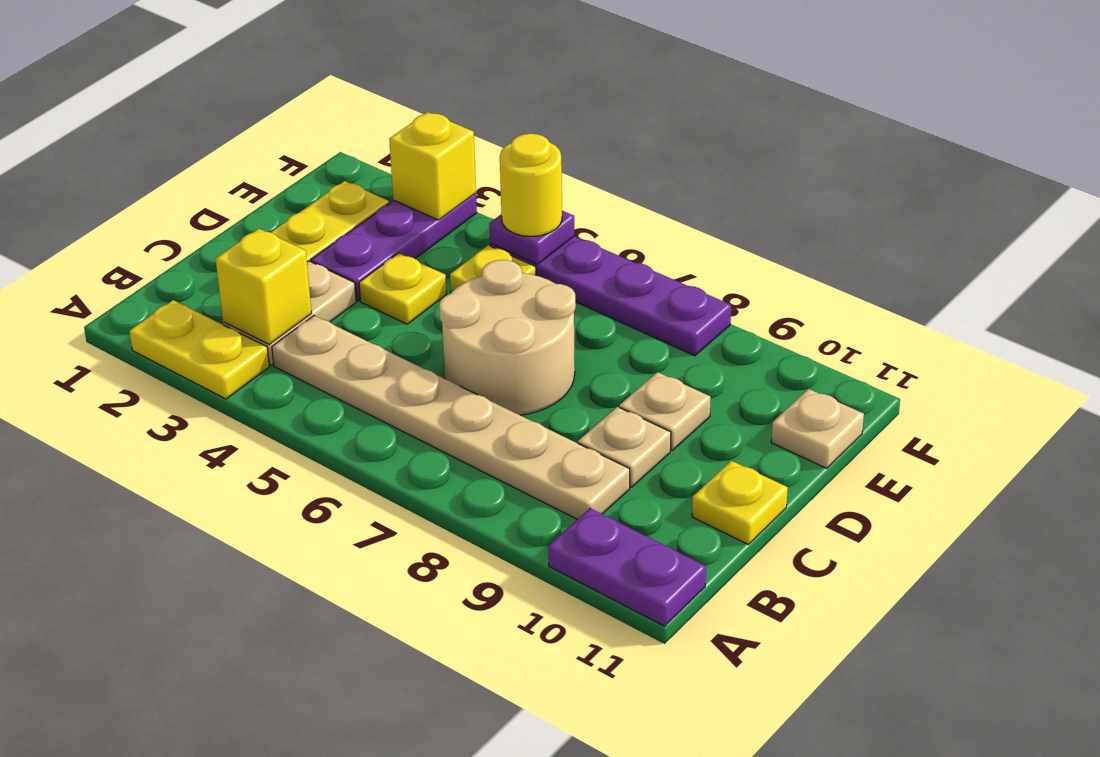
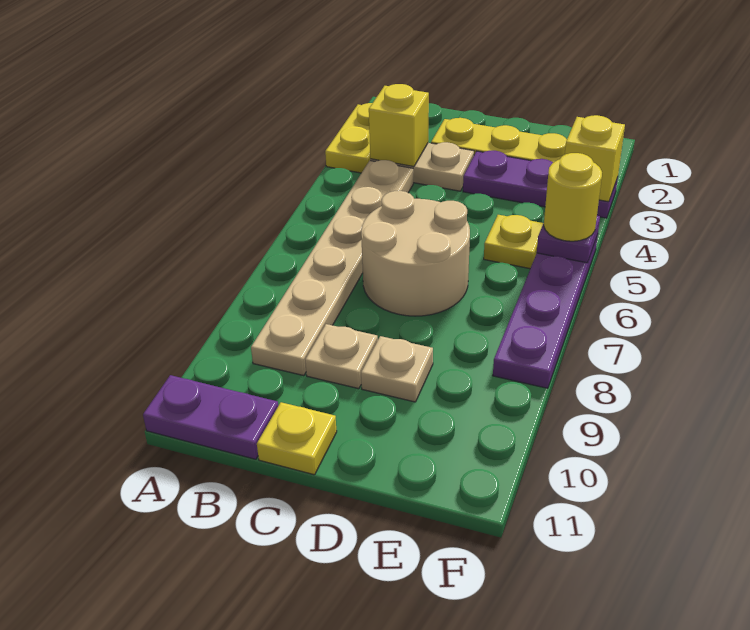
purple 1x2 plate [548,508,706,626] -> purple 1x2 plate turned to [143,375,278,459]
yellow 1x1 plate [359,253,446,324] -> none
tan 1x1 plate [771,389,864,468] -> none

